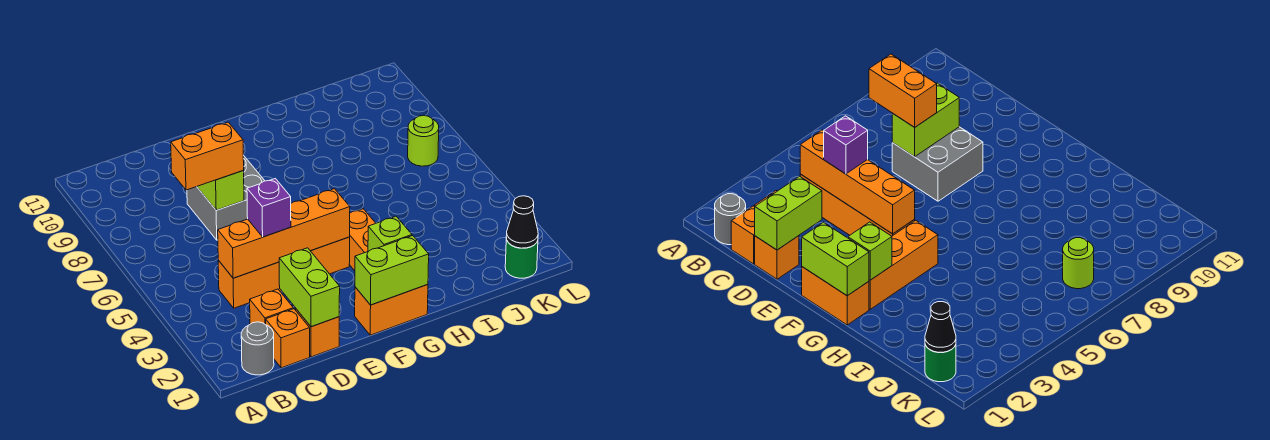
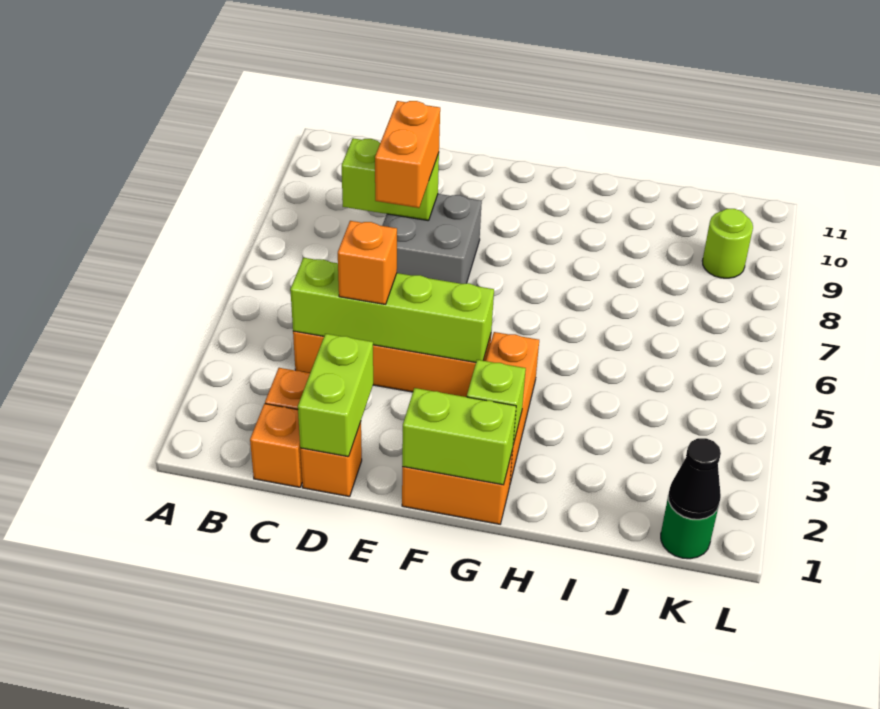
grey 1x1 round brick [241,322,274,375] -> none
orange 1x4 brick [218,189,350,278] -> lime 1x4 brick [290,258,494,362]
orange 1x2 brick [171,122,244,190] -> orange 1x2 brick turned to [375,101,440,208]
purple 1x1 brick [247,179,291,237] -> orange 1x1 brick [338,221,397,304]
lime 1x2 brick [197,171,244,210] -> lime 1x2 brick turned to [342,138,439,221]
lime 1x1 round brick [408,115,439,166] -> lime 1x1 round brick moved to [702,209,753,278]

